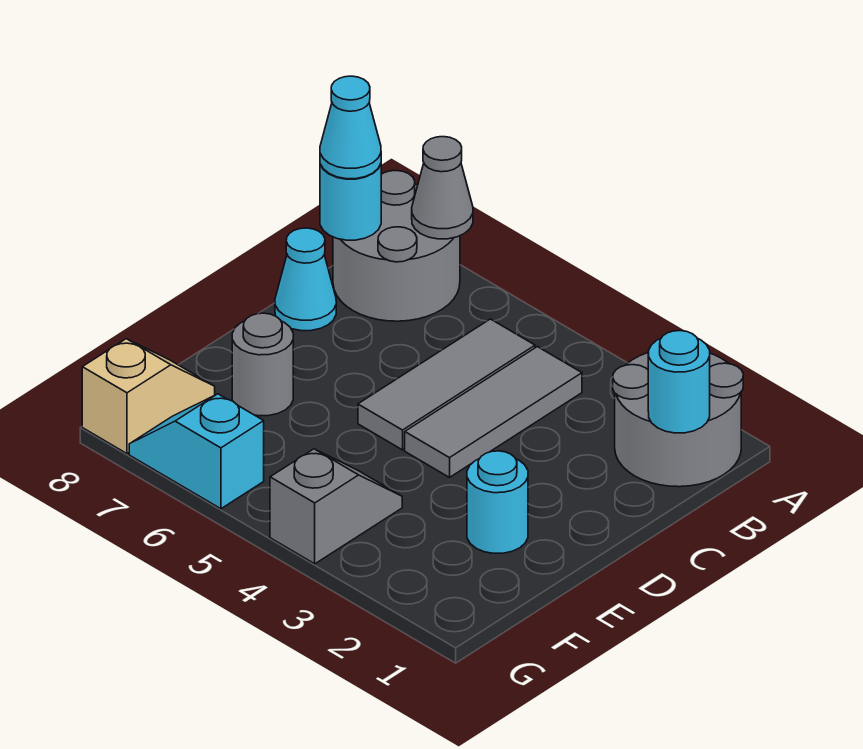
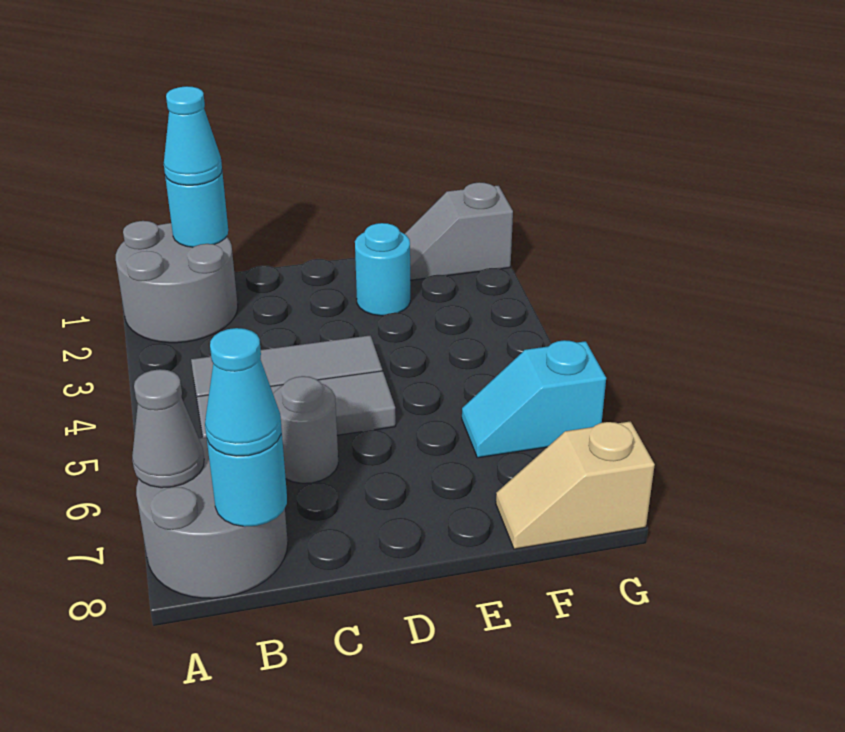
cyan 1x1 cone [275,228,336,331] -> cyan 1x1 cone moved to [164,86,222,185]
grey 1x1 round brick [232,313,293,416] -> grey 1x1 round brick moved to [273,376,338,483]
grey 1x2 slope [270,449,402,564] -> grey 1x2 slope moved to [405,182,513,280]
cyan 1x2 slope [129,394,264,509] -> cyan 1x2 slope turned to [462,340,606,458]

